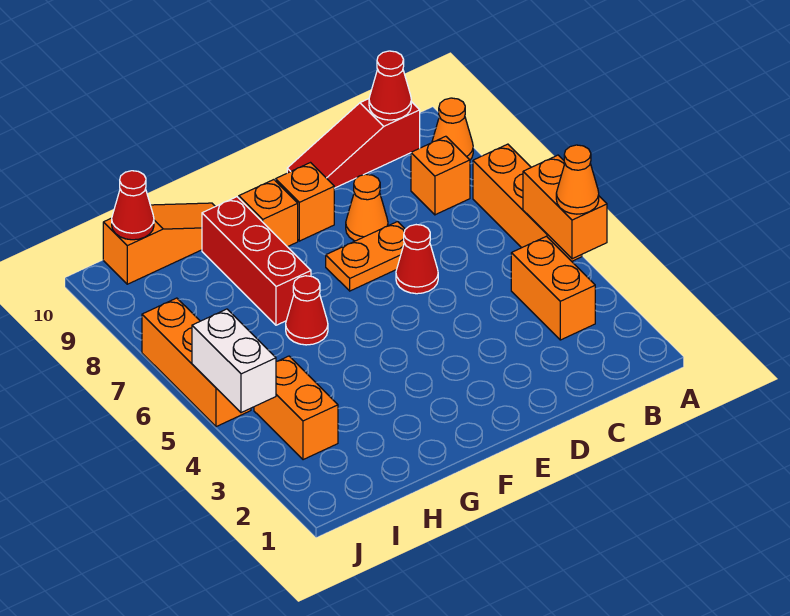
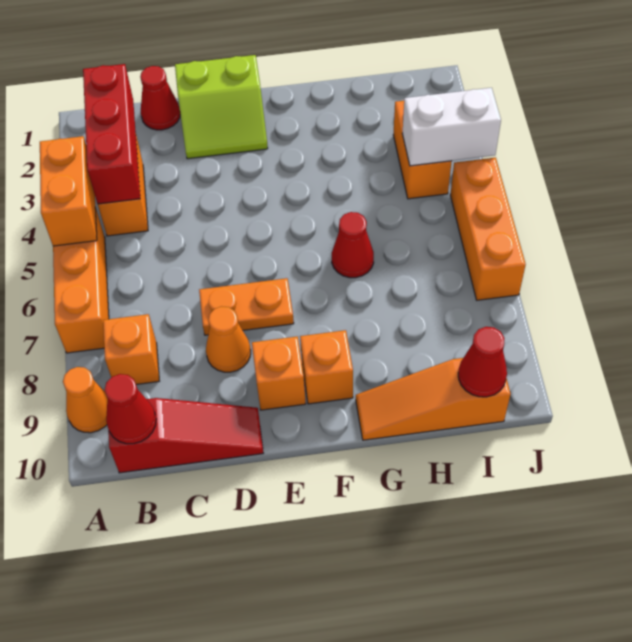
orange 1x1 cone [556,145,599,214] -> none
none -> lime 2x2 slope [175,55,268,159]
red 1x1 cone [396,225,438,294] -> red 1x1 cone moved to [140,66,180,130]
red 1x3 brick [202,197,311,325] -> red 1x3 brick moved to [83,64,140,204]
white 1x2 brick [192,309,276,413] -> white 1x2 brick turned to [402,88,501,166]

